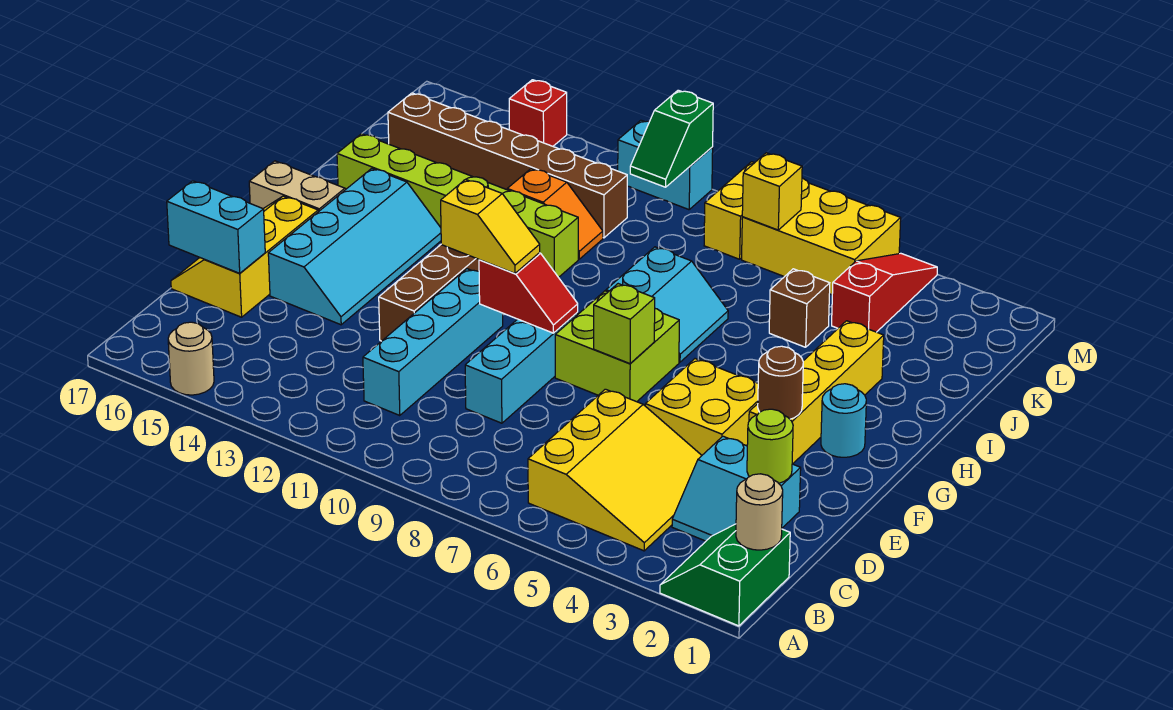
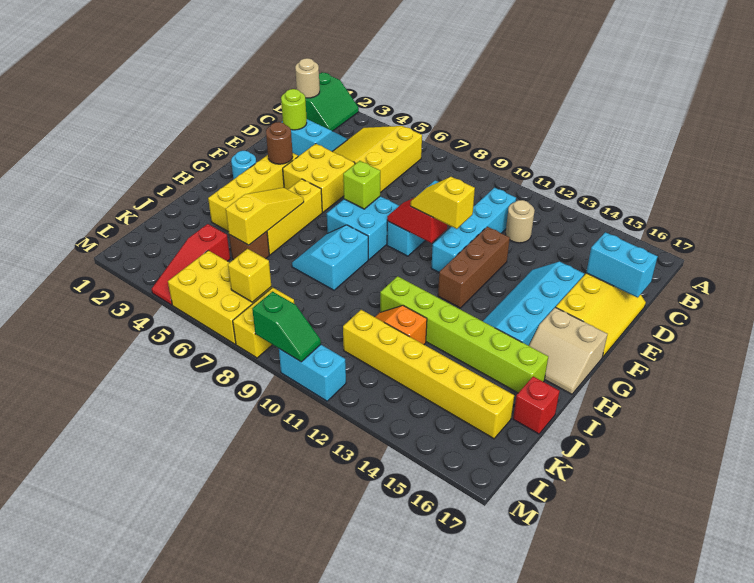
tan 1x1 round brick [168,322,214,395] -> tan 1x1 round brick moved to [506,200,535,243]
lime 2x2 brick [555,291,679,402] -> cyan 2x2 brick [327,196,399,259]
none -> yellow 1x3 brick [267,179,322,255]
none -> yellow 1x3 slope [226,188,304,245]
brown 1x6 brick [388,93,627,238] -> yellow 1x6 brick [343,310,514,439]
green 1x2 slope [630,90,713,187] -> green 1x2 slope turned to [252,292,321,362]
red 1x1 brick [509,80,567,146] -> red 1x1 brick moved to [513,376,560,434]

